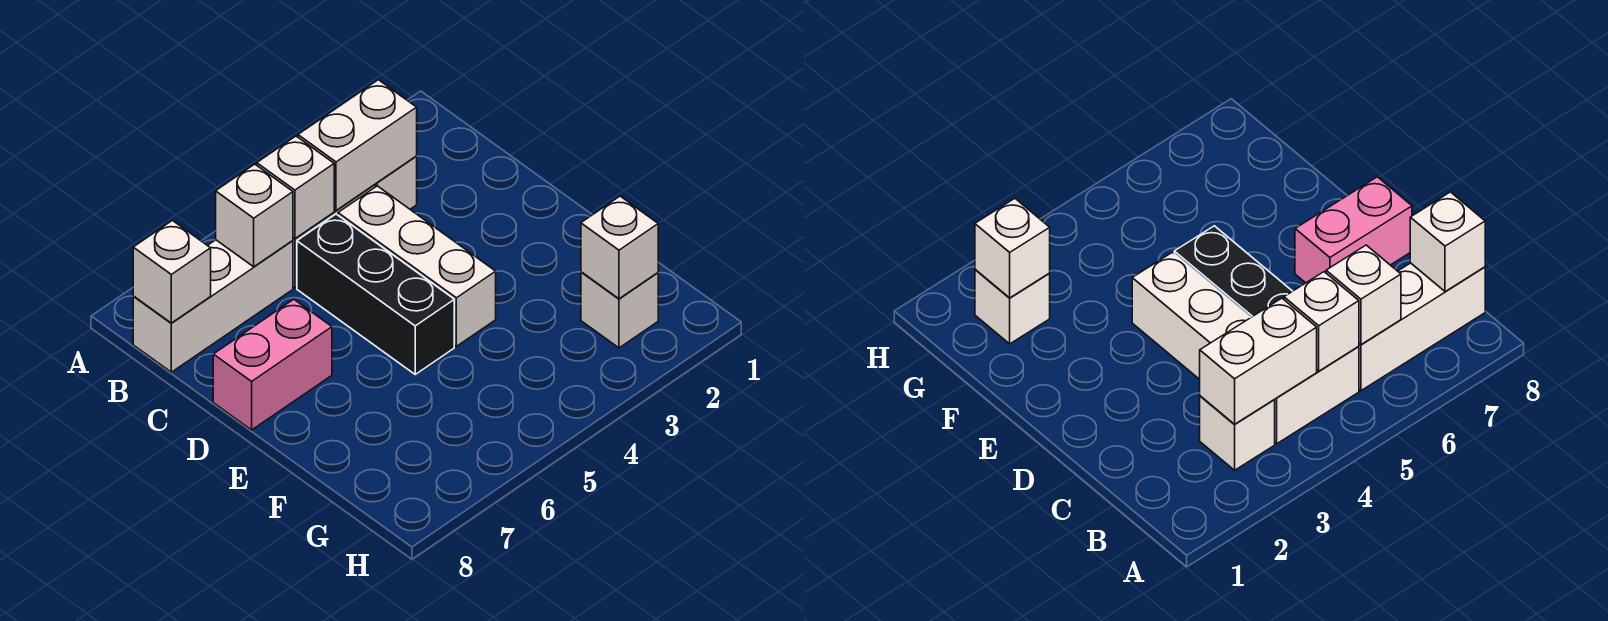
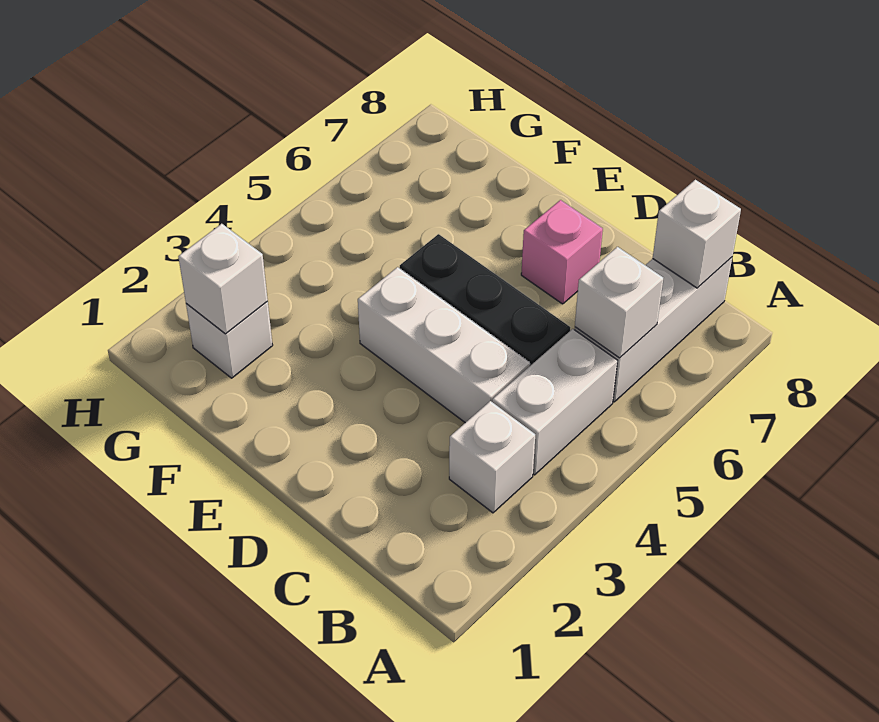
white 1x2 brick [298,80,417,211] -> none
white 1x1 brick [257,136,334,239] -> none
pink 1x2 brick [213,299,332,430] -> pink 1x1 brick [521,200,603,304]

